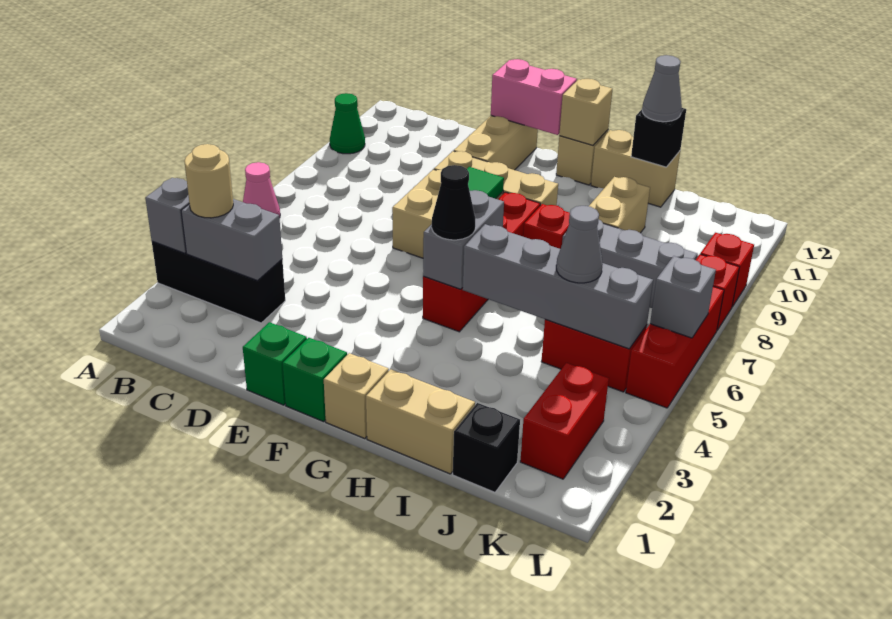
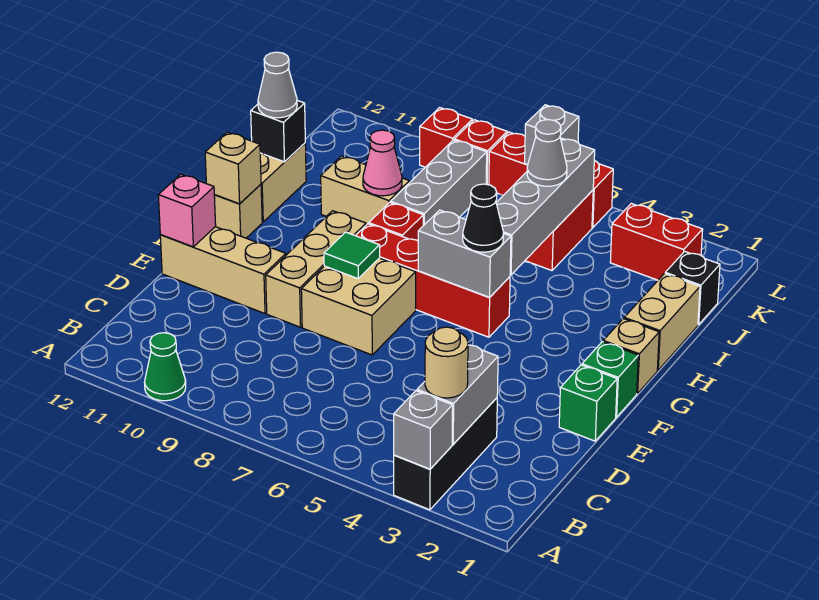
pink 1x1 cone [243,162,280,218] -> pink 1x1 cone moved to [363,130,402,196]
pink 1x2 brick [491,59,577,135] -> pink 1x1 brick [158,174,216,247]

